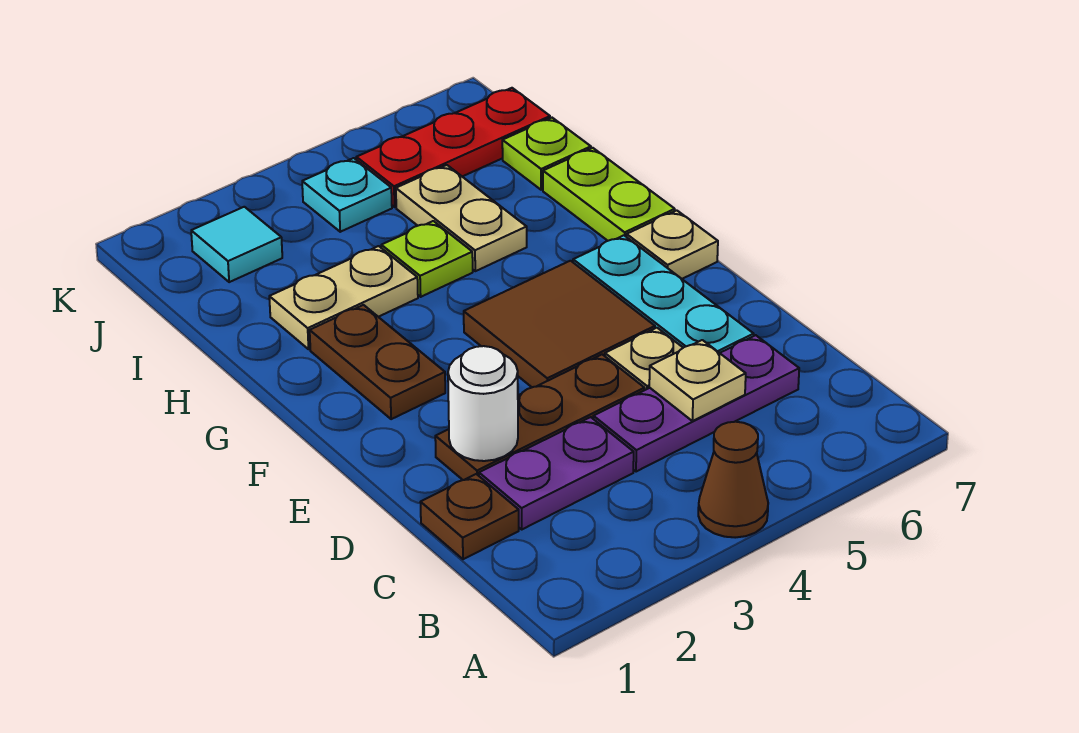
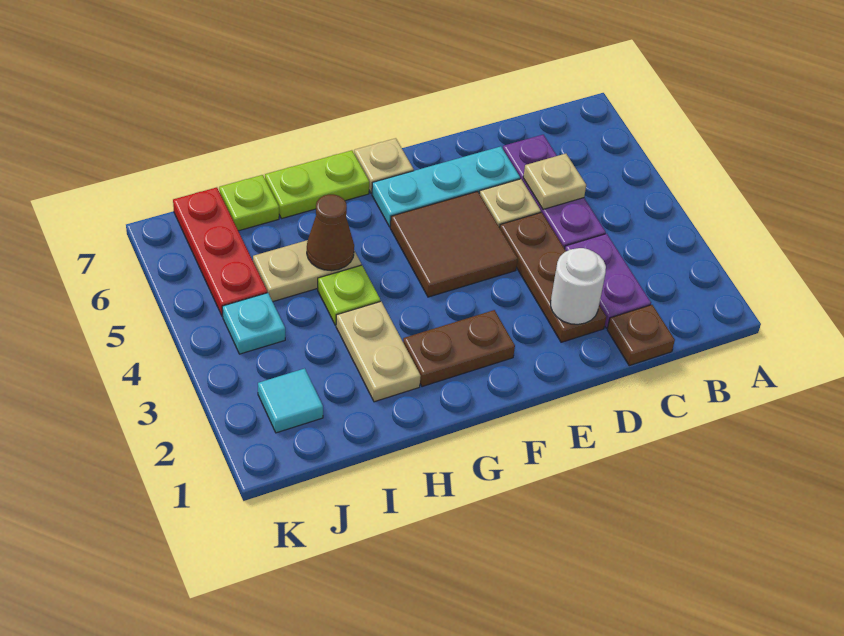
brown 1x1 cone [698,422,768,538] -> brown 1x1 cone moved to [307,194,354,271]

